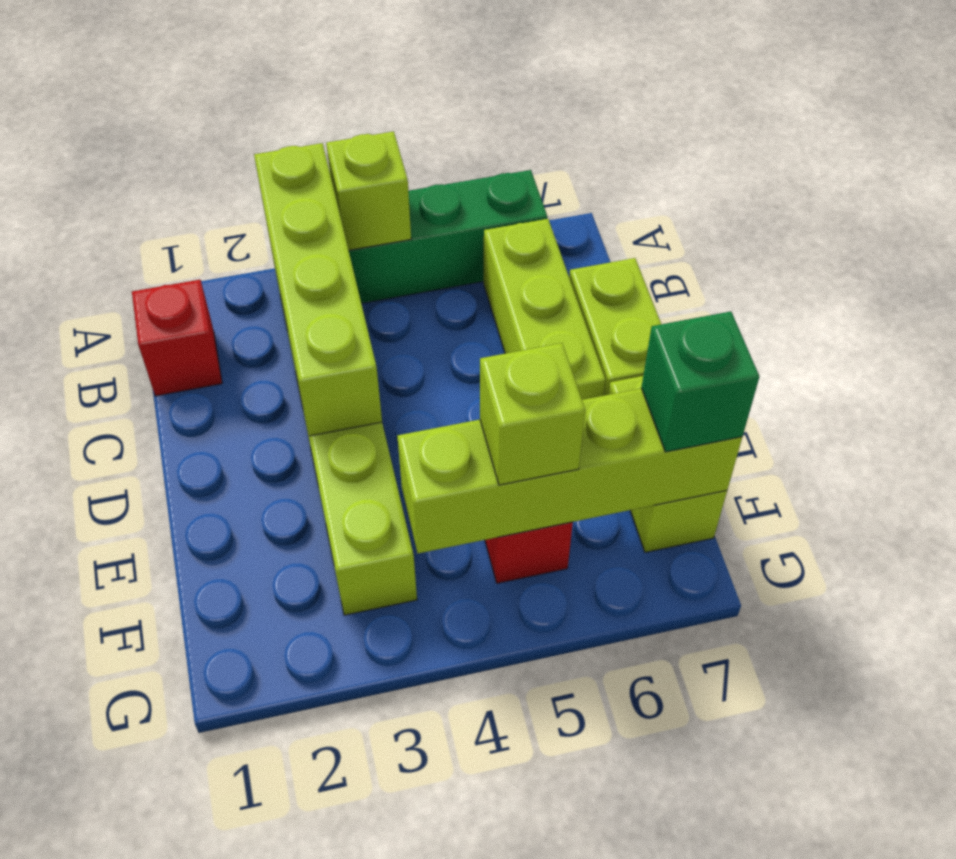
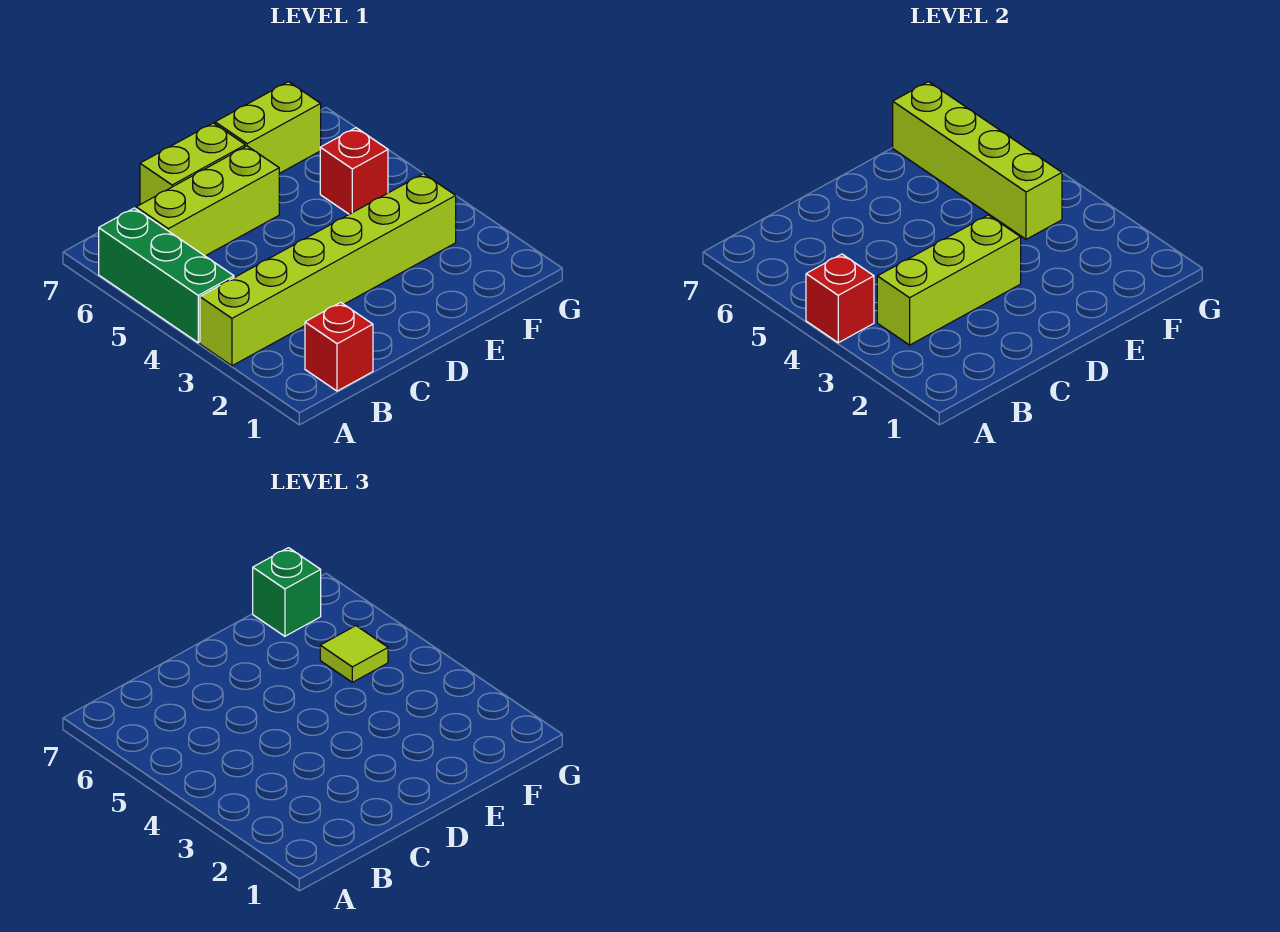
lime 1x4 brick [254,143,382,436] -> lime 1x3 brick [877,215,1021,345]
lime 1x1 brick [326,131,411,250] -> red 1x1 brick [806,254,874,343]
lime 1x1 brick [480,343,585,485] -> lime 1x1 tile [320,626,388,682]

